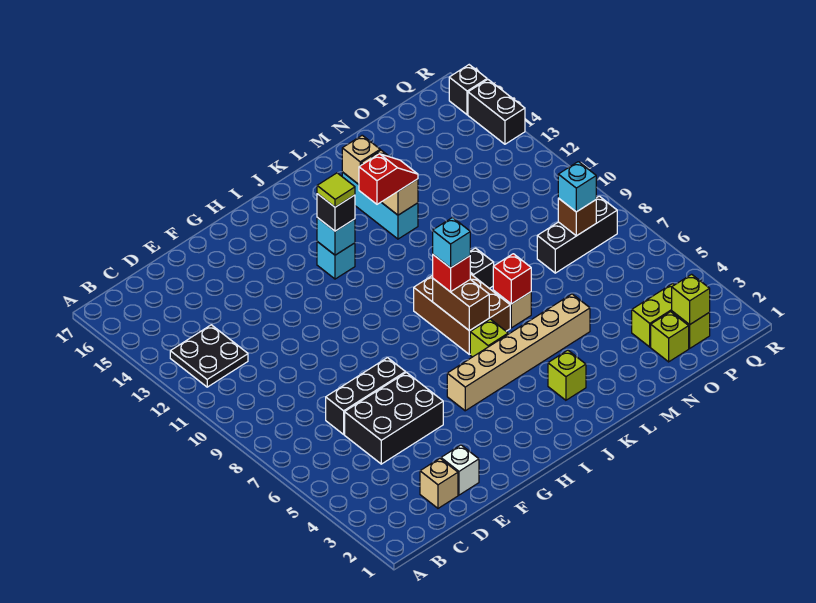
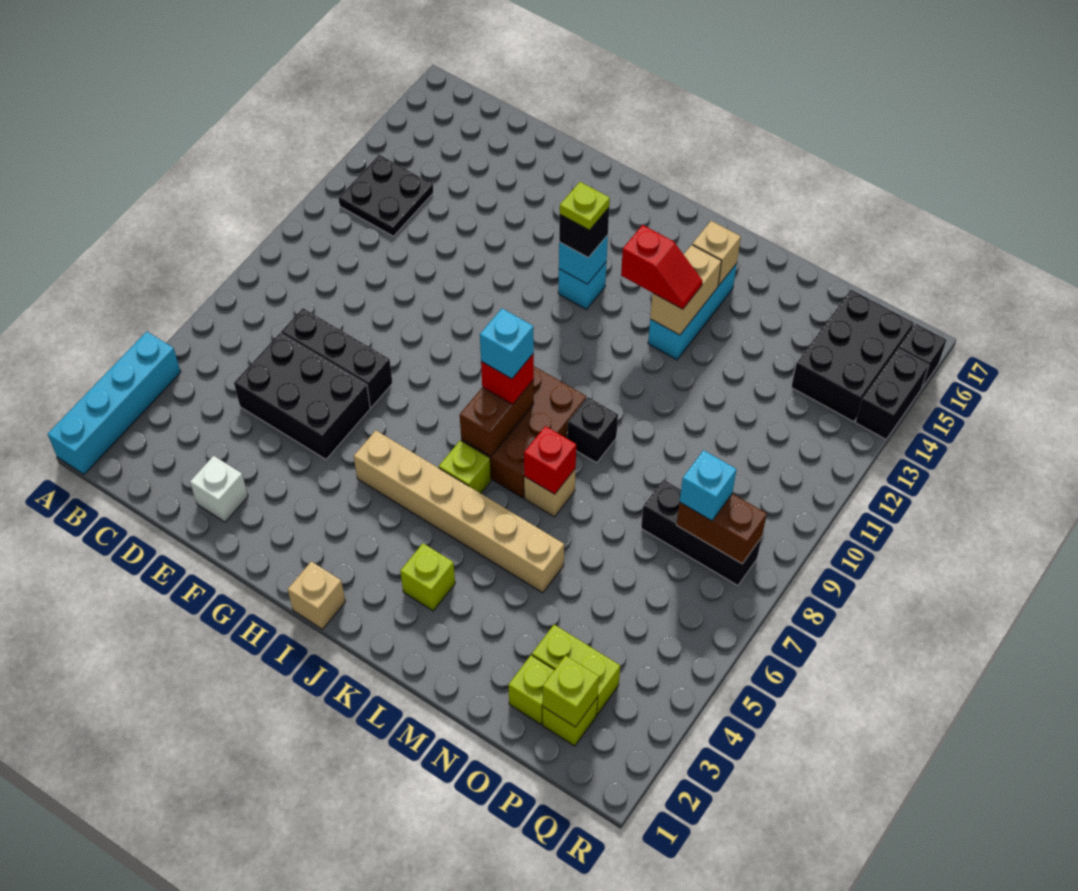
none -> cyan 1x4 brick [47,332,181,474]
tan 1x1 brick [420,458,458,508] -> tan 1x1 brick moved to [288,561,345,629]
lime 1x1 tile [317,173,355,207] -> lime 1x1 plate [560,182,610,230]
brown 1x1 brick [558,198,596,236] -> brown 1x2 brick [677,494,767,564]
none -> black 2x3 brick [791,290,914,422]

